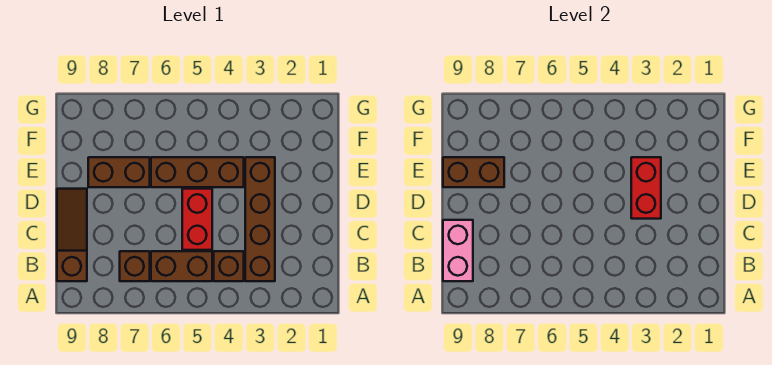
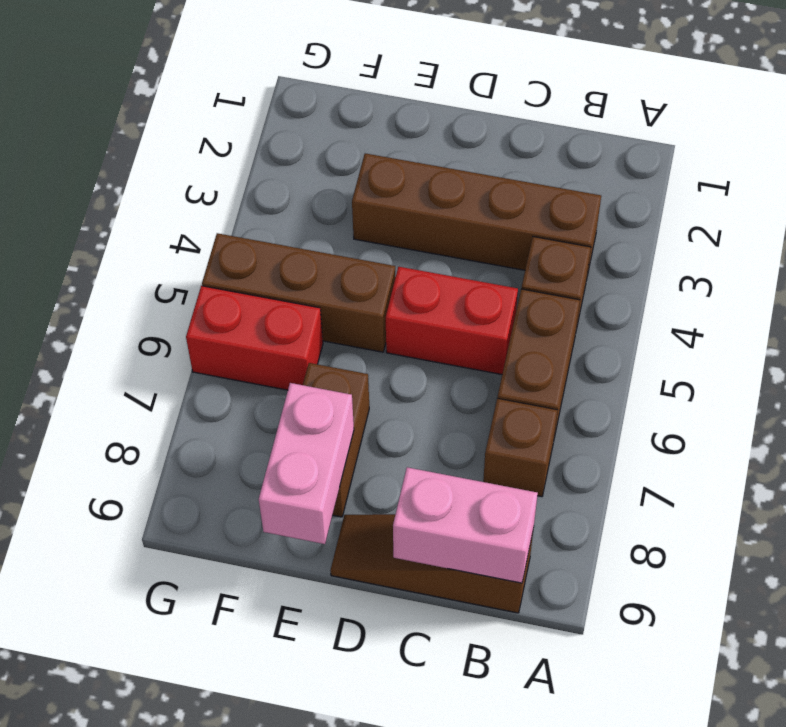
red 1x2 brick [631,157,661,219] -> red 1x2 brick moved to [186,286,323,390]
brown 1x3 brick [151,157,244,187] -> brown 1x3 brick turned to [202,233,395,352]
brown 1x2 brick [443,157,504,187] -> pink 1x2 brick [259,383,354,544]

